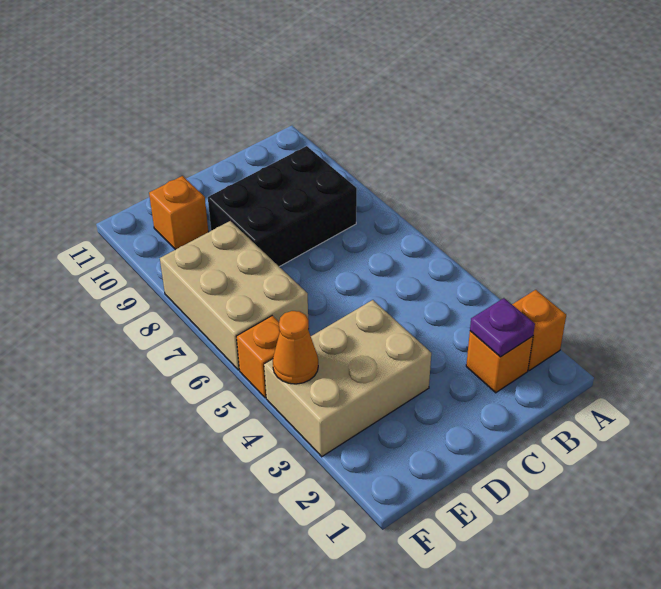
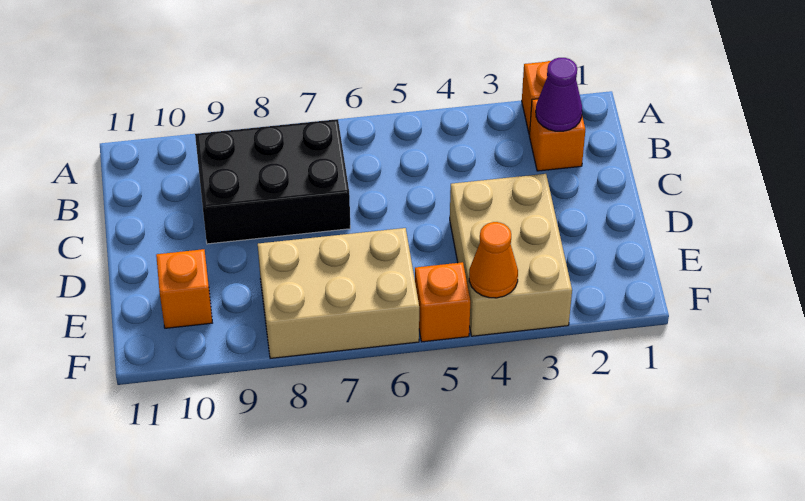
purple 1x1 plate [470,298,535,357] -> purple 1x1 cone [536,58,582,131]
black 2x3 brick [208,146,357,267] -> black 2x3 brick turned to [195,119,350,244]

